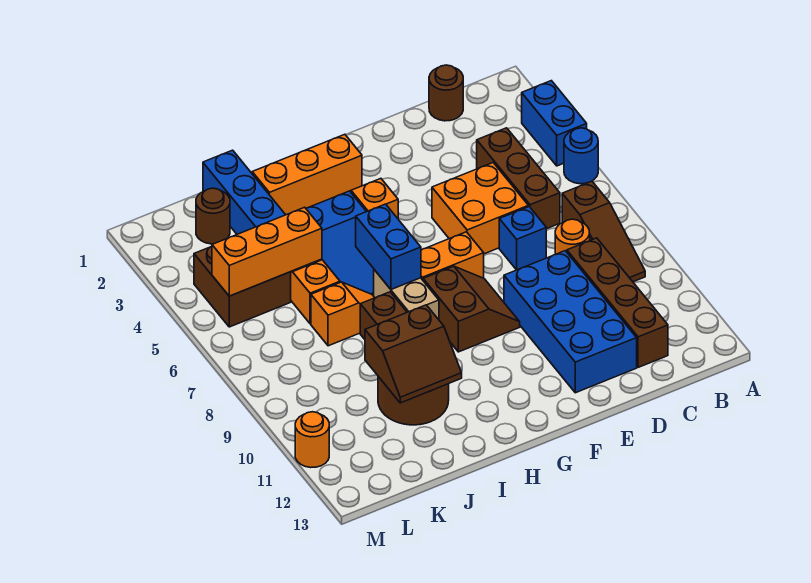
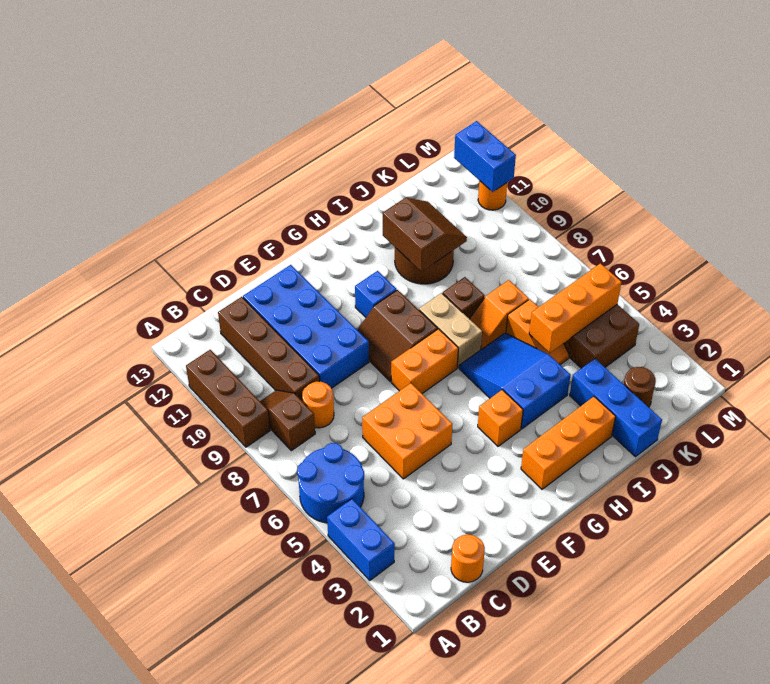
blue 1x1 round brick [564,128,598,184] -> blue 2x2 round brick [297,443,364,523]
brown 1x3 slope [562,181,645,282] -> brown 1x2 slope [260,390,315,451]
brown 1x1 round brick [429,65,463,121] -> orange 1x1 round brick [451,535,485,582]
brown 1x3 brick [477,128,560,229] -> brown 1x3 brick moved to [186,350,270,447]
blue 1x1 brick [499,207,546,270] -> blue 1x1 brick moved to [355,271,397,317]
blue 1x2 brick [356,204,421,290] -> blue 1x2 brick moved to [454,121,516,192]
brown 2x2 slope [365,305,462,403] -> brown 2x2 slope turned to [383,198,467,272]

